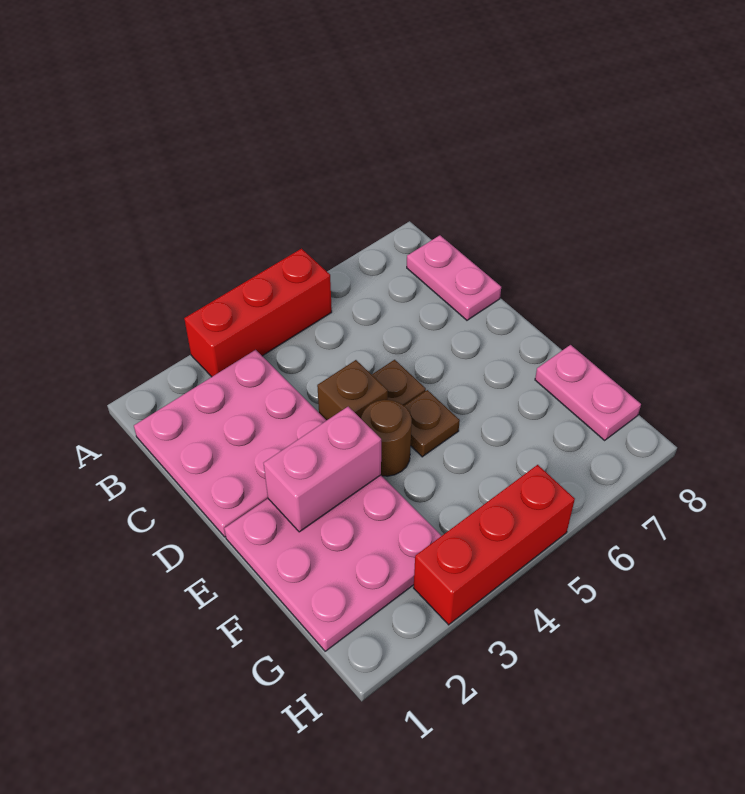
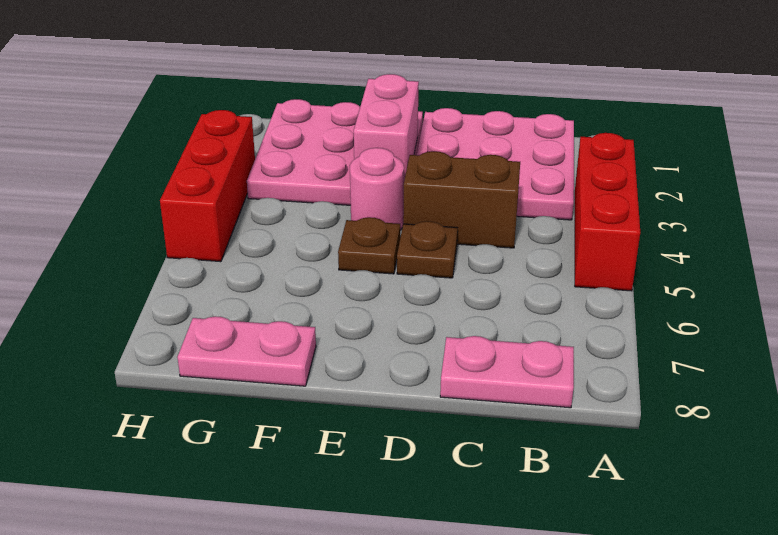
brown 1x1 brick [317,360,388,420] -> brown 1x2 brick [403,151,520,248]
brown 1x1 round brick [361,400,412,476] -> pink 1x1 round brick [350,148,404,230]

